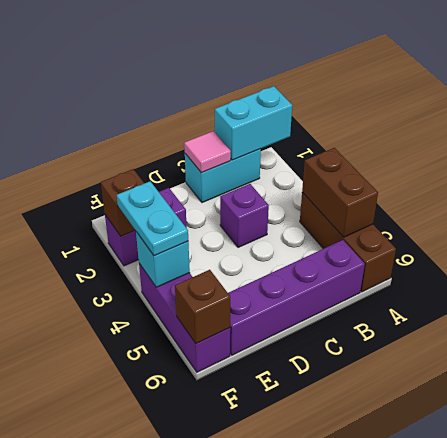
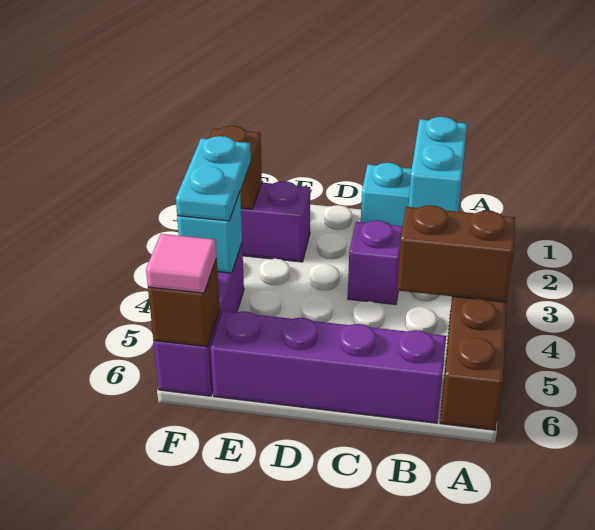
cyan 1x2 brick [215,86,292,160] -> cyan 1x2 brick turned to [408,117,467,212]
brown 1x2 brick [302,148,378,237] -> brown 1x2 brick turned to [397,205,515,302]
pink 1x1 tile [184,131,231,173] -> pink 1x1 tile moved to [146,234,217,293]

